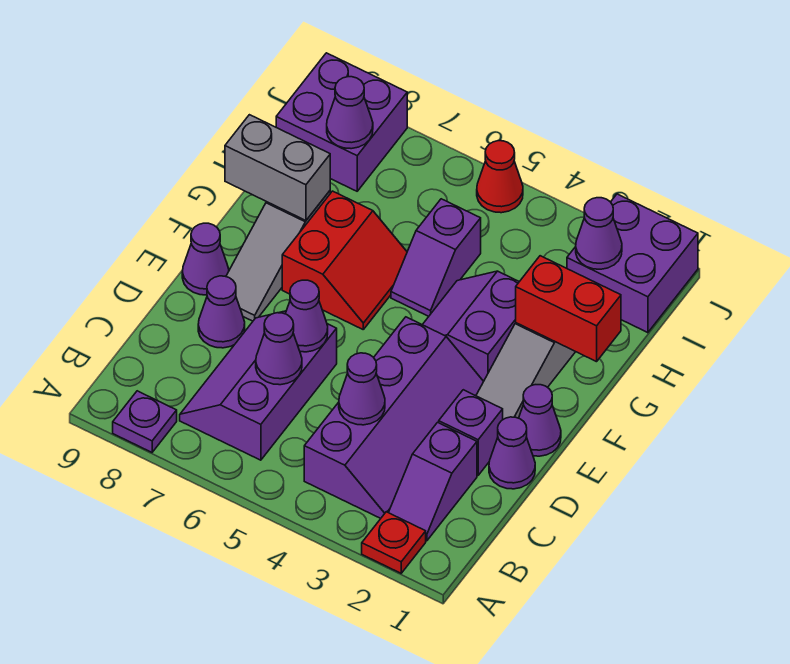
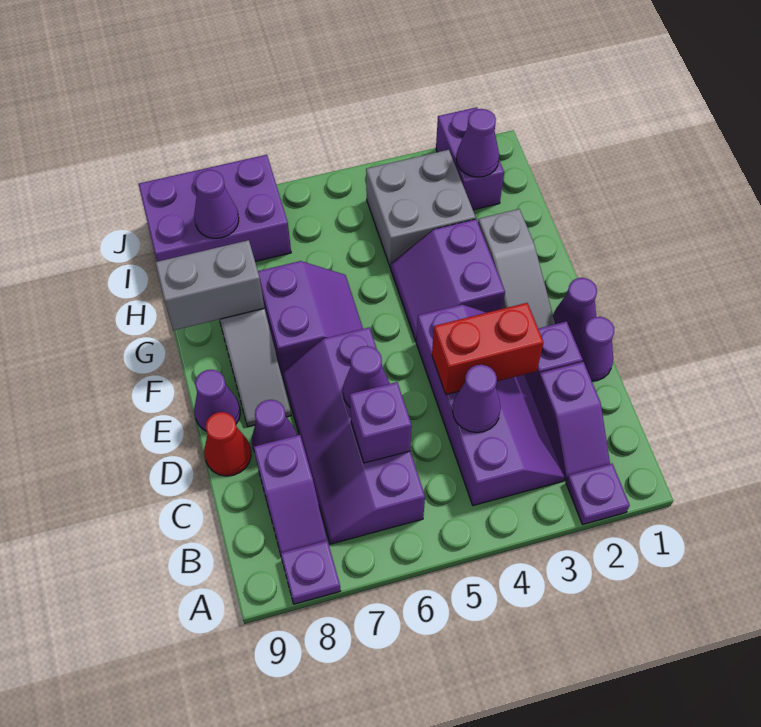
red 1x1 plate [362,512,426,573] -> purple 1x1 plate [566,464,630,525]
purple 2x3 slope [180,311,337,460] -> purple 2x4 slope [282,328,425,544]
purple 1x1 cone [256,313,302,385] -> purple 1x1 brick [350,382,412,463]
red 2x2 slope [282,191,407,329] -> purple 2x2 slope [258,261,363,372]
red 1x2 brick [516,256,621,362] -> red 1x2 brick moved to [432,303,544,394]
purple 1x2 slope [391,199,481,316] -> purple 1x2 slope moved to [254,435,327,553]
none -> grey 2x2 brick [366,150,476,268]
purple 2x2 brick [567,194,698,333] -> purple 1x2 brick [436,107,504,210]
purple 2x2 brick [276,53,407,191] -> purple 2x3 brick [138,155,291,262]
red 1x1 cone [477,141,523,213] -> red 1x1 cone moved to [204,412,251,476]

